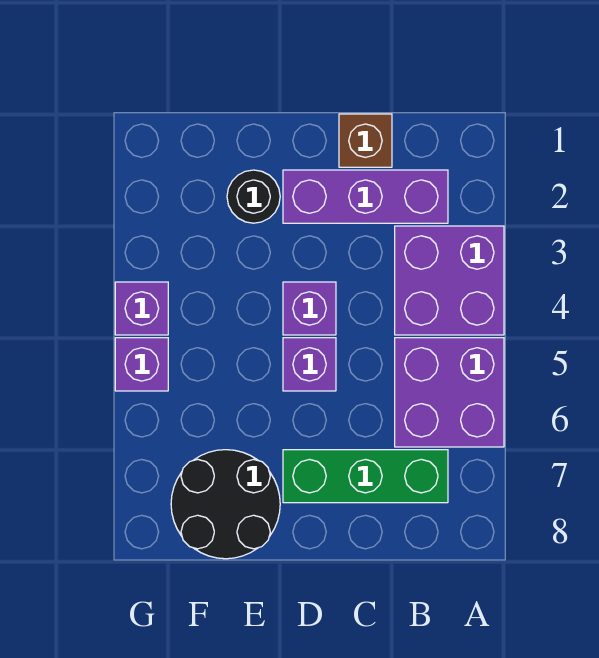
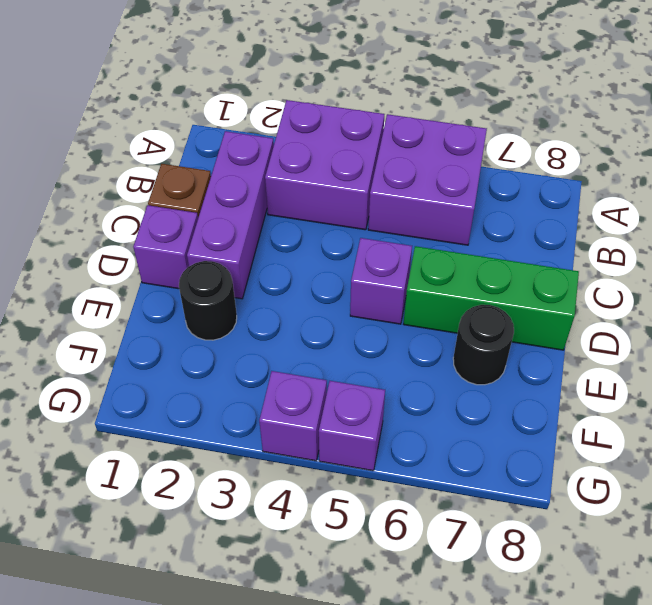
green 1x3 brick [283,450,448,503] -> green 1x3 brick turned to [404,246,579,350]
purple 1x1 brick [283,282,336,335] -> purple 1x1 brick moved to [133,205,198,289]
black 2x2 round brick [171,450,280,559] -> black 1x1 round brick [453,305,514,385]

